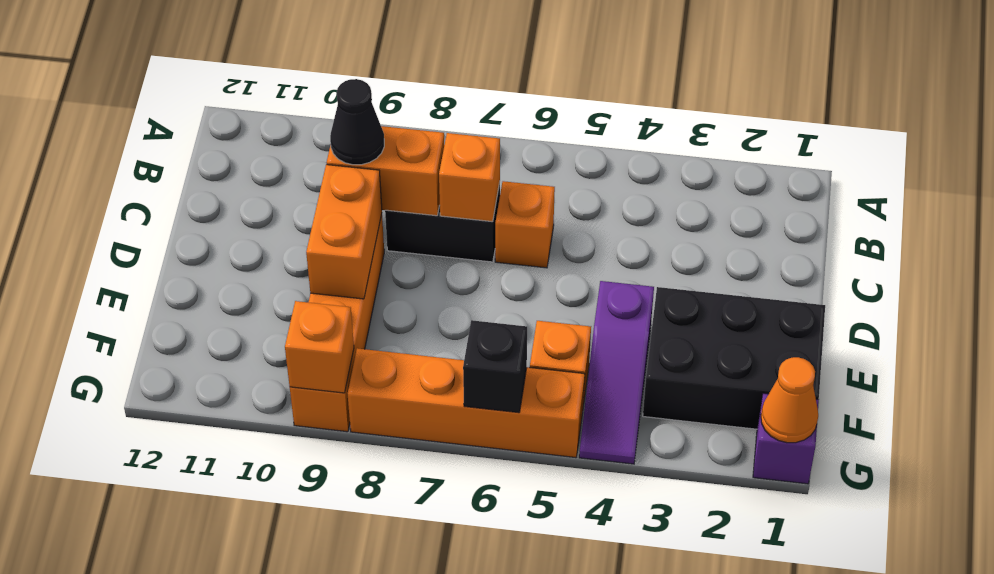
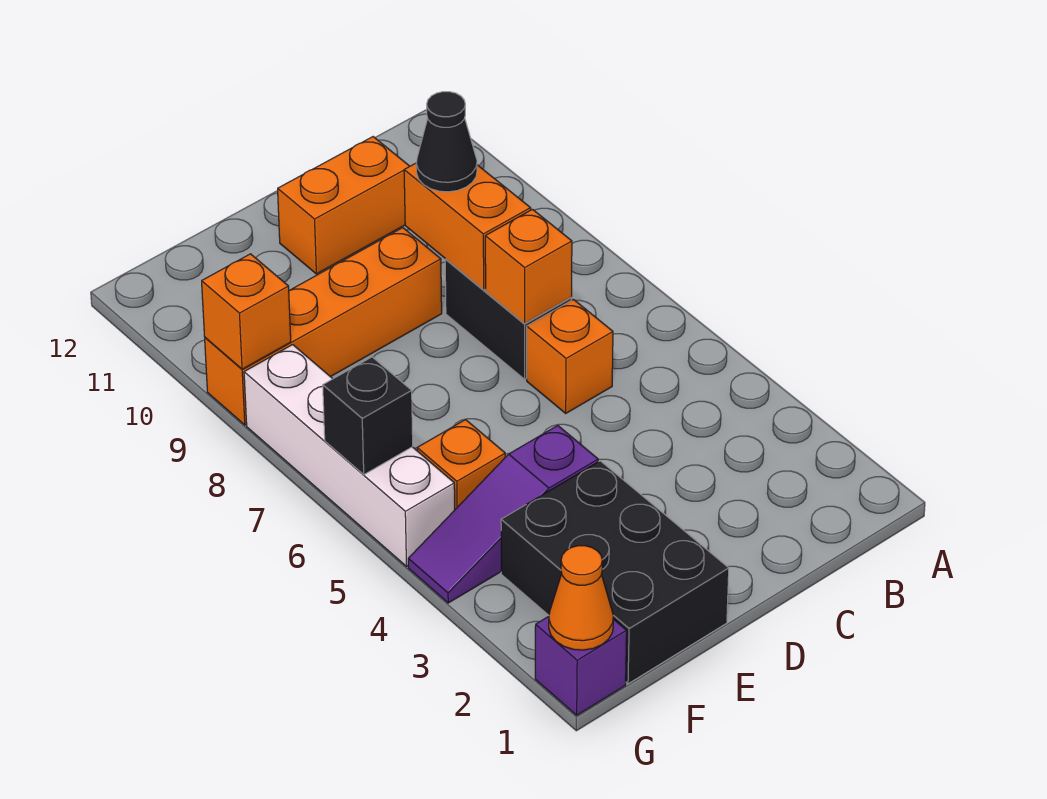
orange 1x2 brick [306,165,382,299] -> orange 1x2 brick moved to [278,137,410,274]
orange 1x4 brick [348,348,585,458] -> white 1x4 brick [244,345,455,566]

